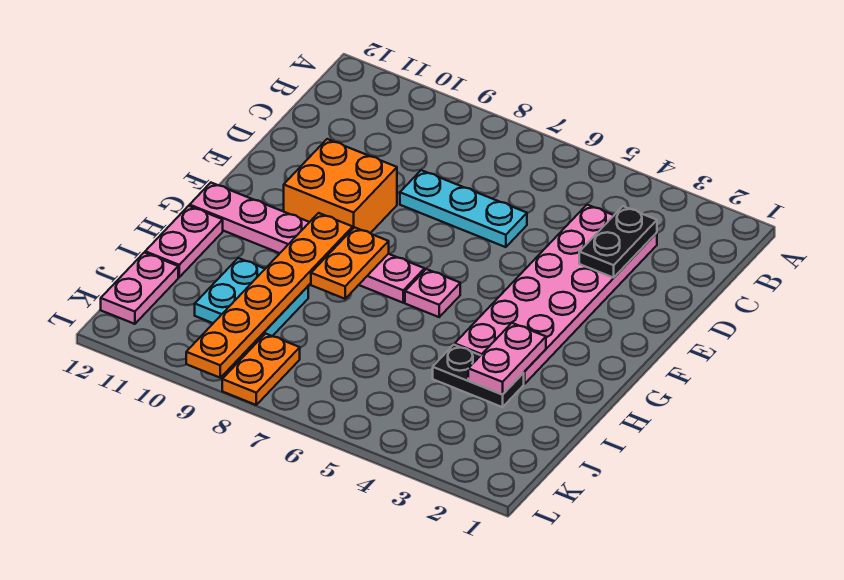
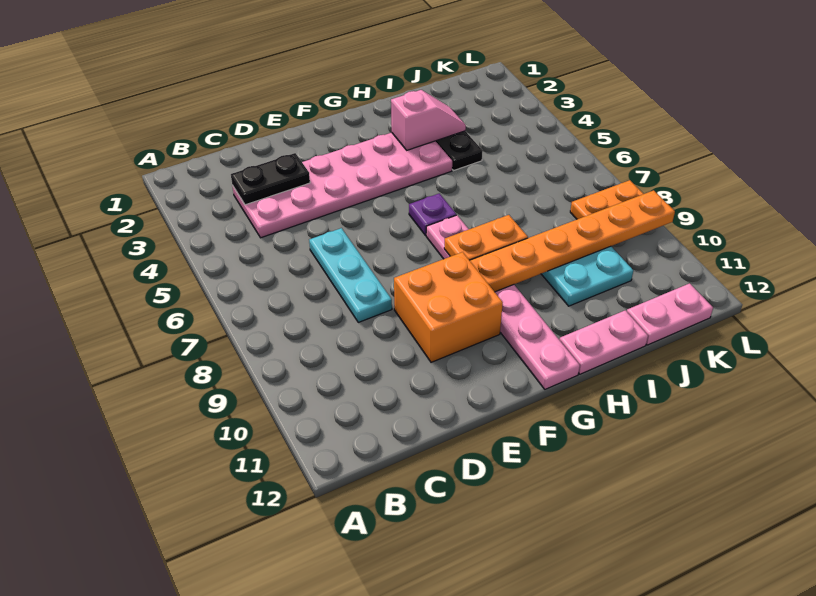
pink 1x1 plate [405,269,460,317] -> purple 1x1 plate [409,193,456,235]
pink 1x2 plate [468,323,546,394] -> pink 1x2 slope [391,90,466,150]

